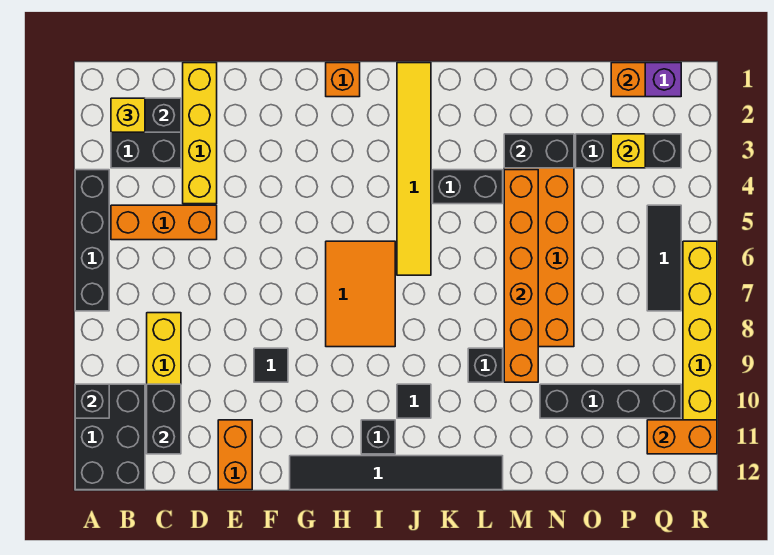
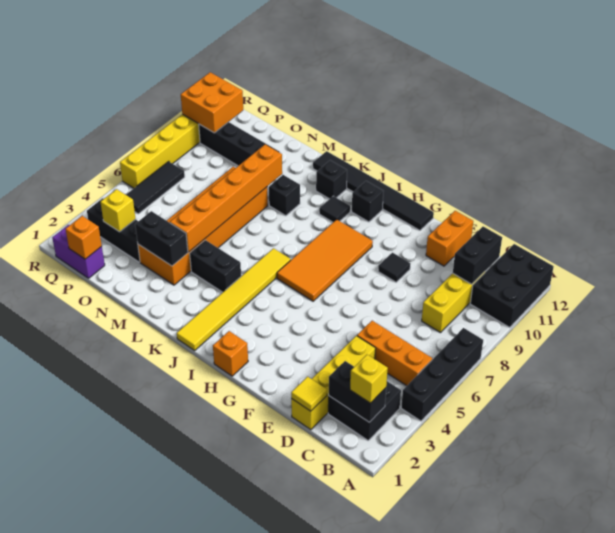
black 1x1 brick [75,384,109,418] -> black 1x1 brick moved to [316,160,347,199]
none -> yellow 1x1 tile [291,377,327,411]
orange 2x3 tile [326,241,395,347] -> orange 2x4 tile [277,219,373,301]
orange 1x2 brick [647,420,717,454] -> orange 2x2 brick [181,72,243,133]

